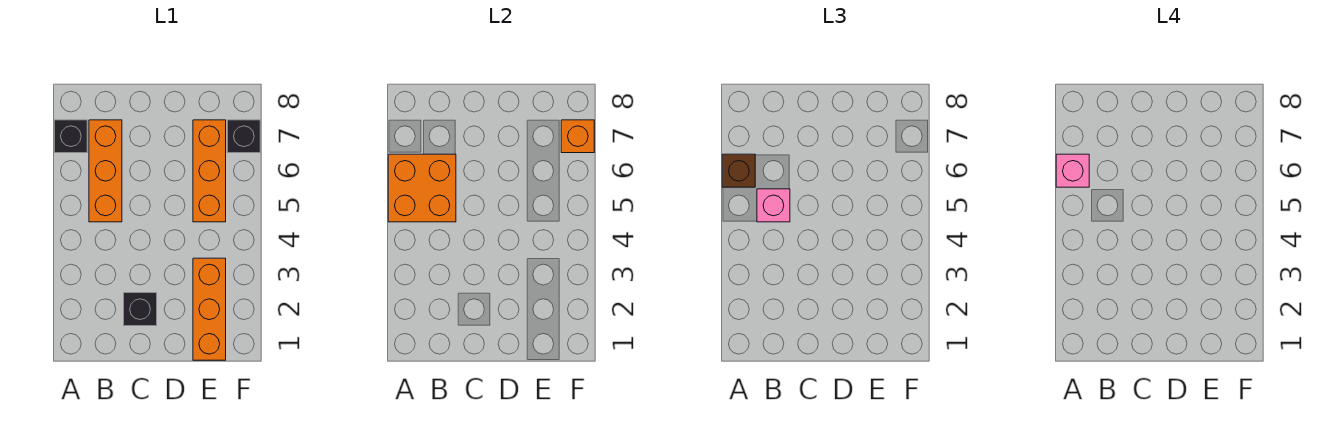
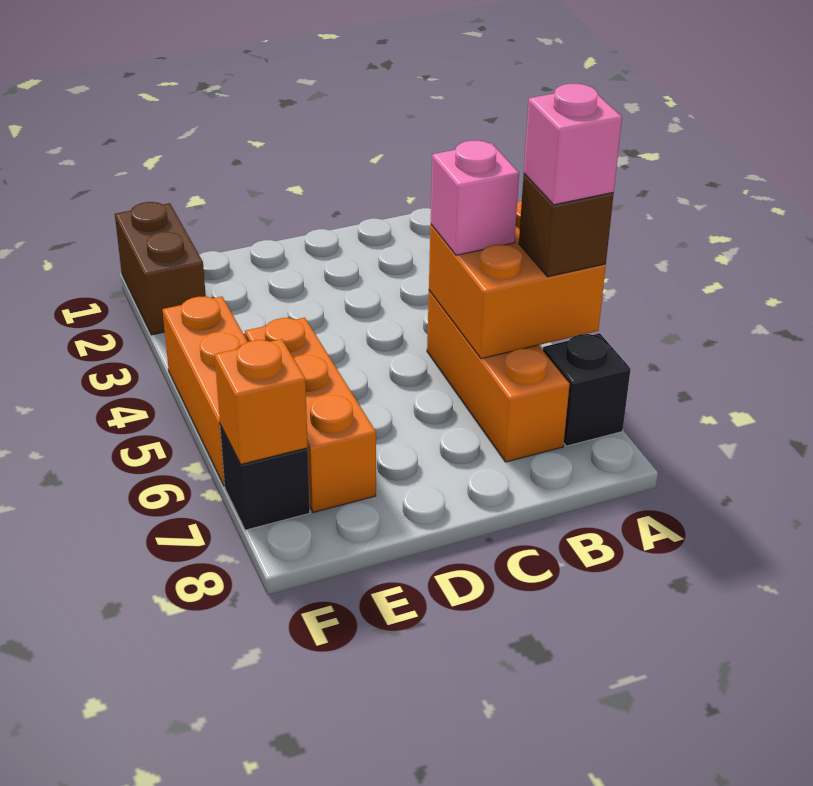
black 1x1 brick [124,293,157,326] -> none
orange 1x3 brick [193,258,226,360] -> orange 1x3 brick moved to [162,297,248,486]
none -> brown 1x2 brick [115,202,206,335]

